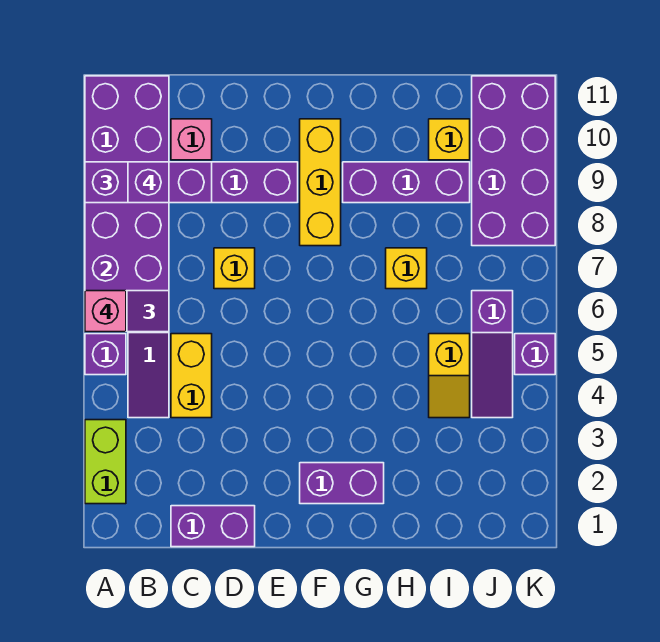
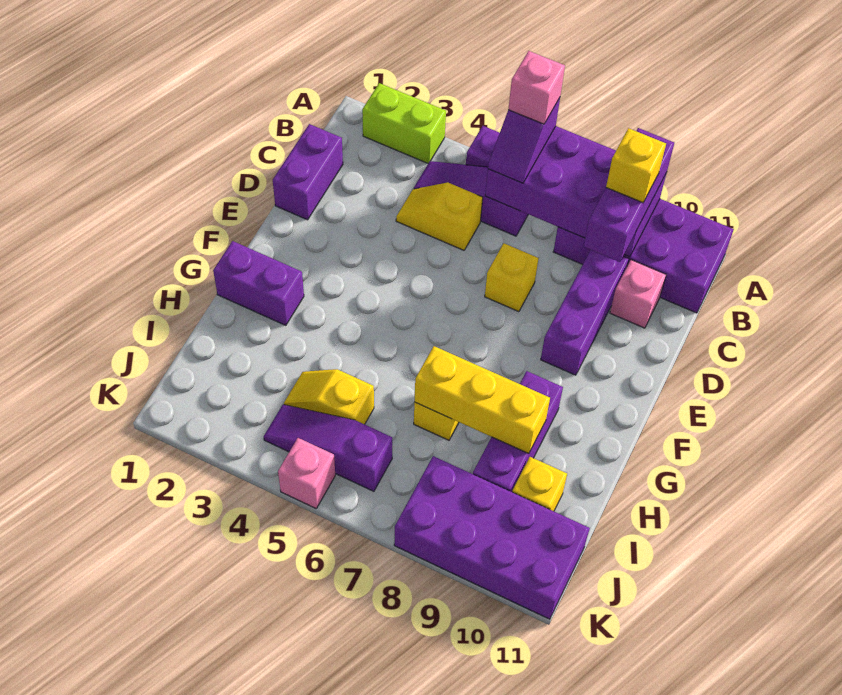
purple 1x1 brick [128,162,169,203] -> yellow 1x1 brick [606,128,666,203]
yellow 1x2 brick [171,334,212,418] -> yellow 1x2 slope [396,183,483,250]
purple 1x2 brick [300,463,384,504] -> purple 1x2 brick turned to [213,241,304,325]
yellow 1x3 brick [300,119,341,246] -> yellow 1x3 brick moved to [414,346,550,454]
purple 1x1 brick [515,334,555,375] -> pink 1x1 brick [278,438,335,508]

